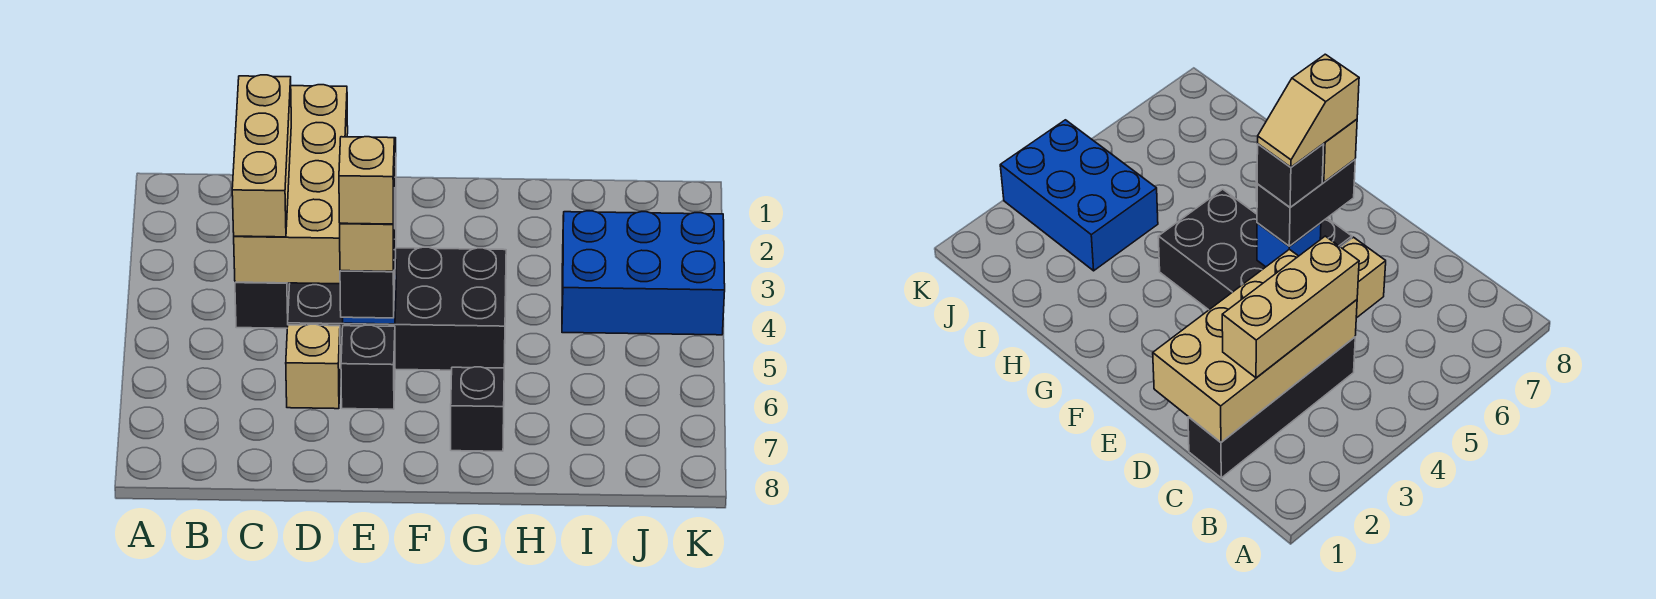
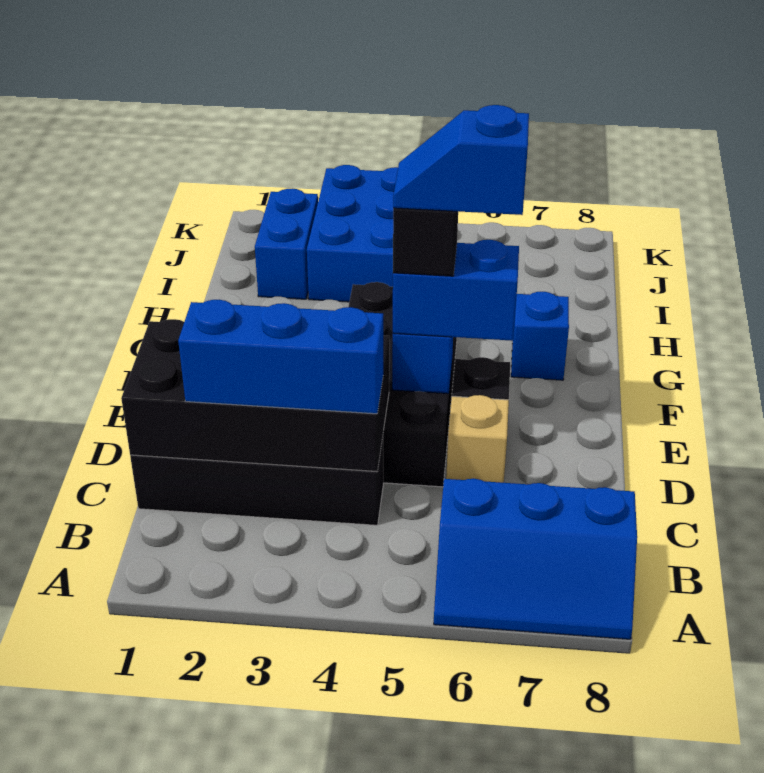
none -> blue 2x3 slope [434,479,637,639]
tan 2x4 brick [234,85,348,284] -> black 2x4 brick [121,319,389,472]
tan 1x3 brick [232,75,291,237] -> blue 1x3 brick [178,300,383,414]
black 1x2 brick [340,208,396,318] -> blue 1x2 brick [393,240,519,341]
tan 1x2 slope [339,137,396,224] -> blue 1x2 slope [393,105,529,215]
tan 1x1 brick [340,188,395,271] -> none
black 1x1 brick [451,367,504,451] -> blue 1x1 brick [511,292,569,380]
none -> blue 1x2 brick [255,188,318,299]

